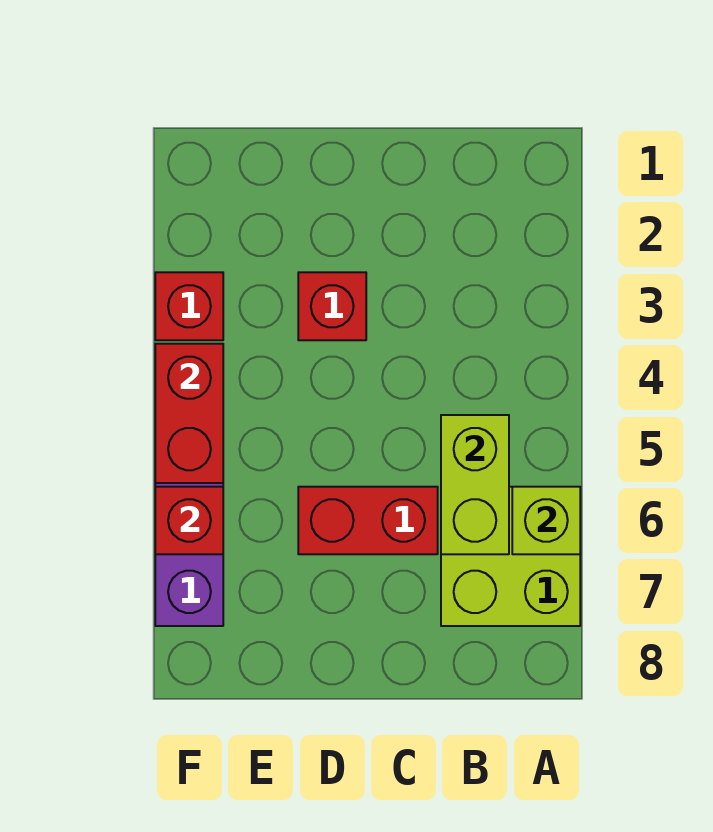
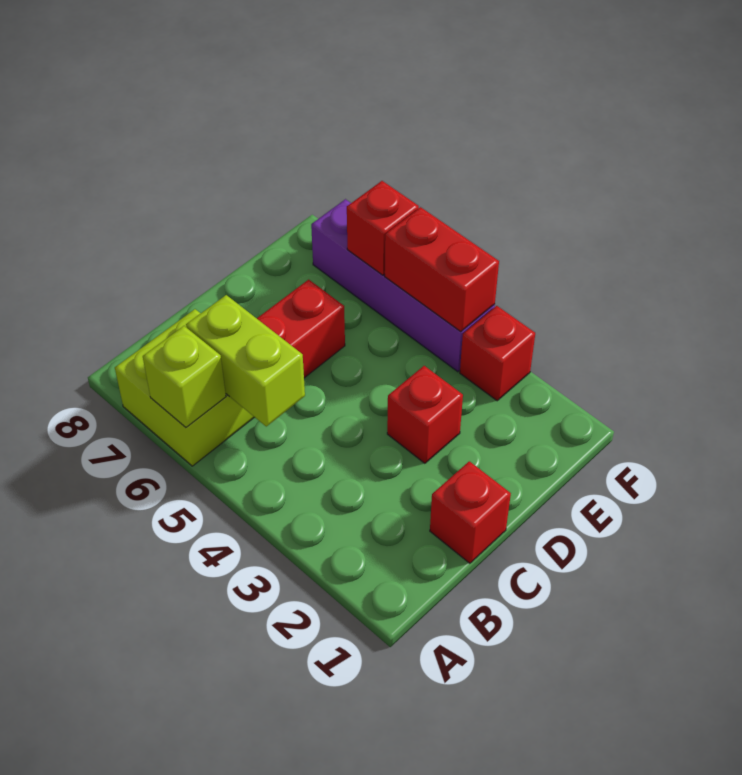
none -> red 1x1 brick [430,461,511,563]

